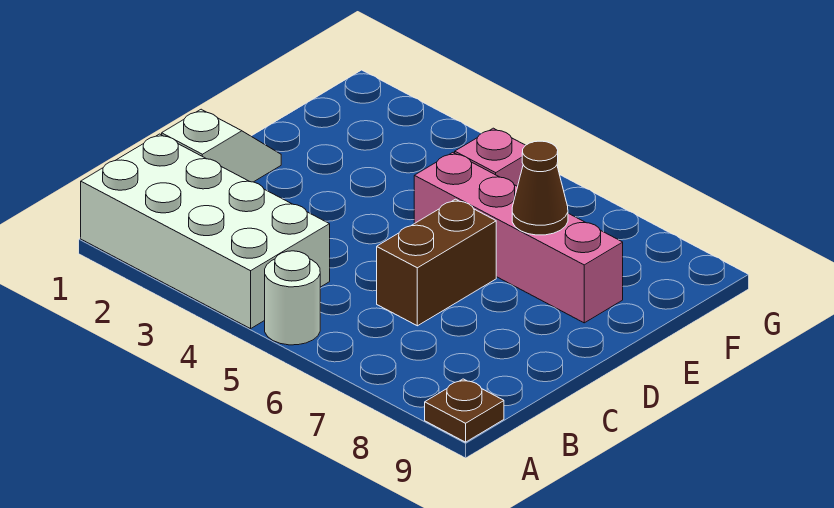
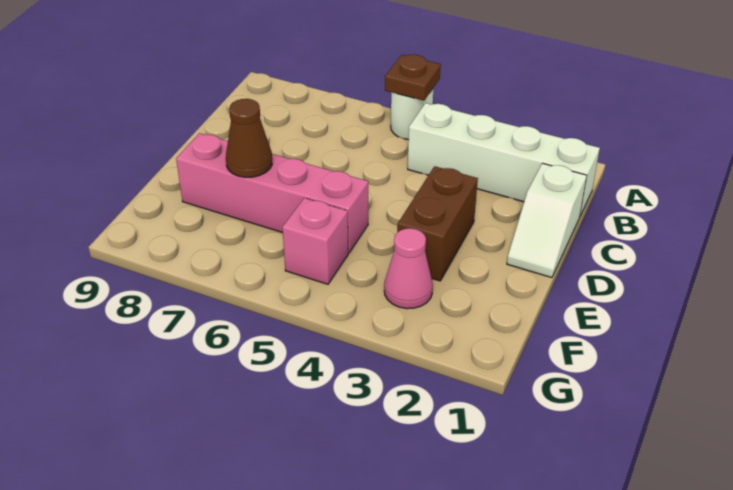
white 2x4 brick [81,134,330,329] -> white 1x4 brick [408,103,600,216]
brown 1x1 plate [425,379,504,442] -> brown 1x1 plate moved to [385,55,441,101]
brown 1x2 brick [377,199,496,326] -> brown 1x2 brick moved to [397,166,478,281]
none -> pink 1x1 cone [384,228,433,309]

